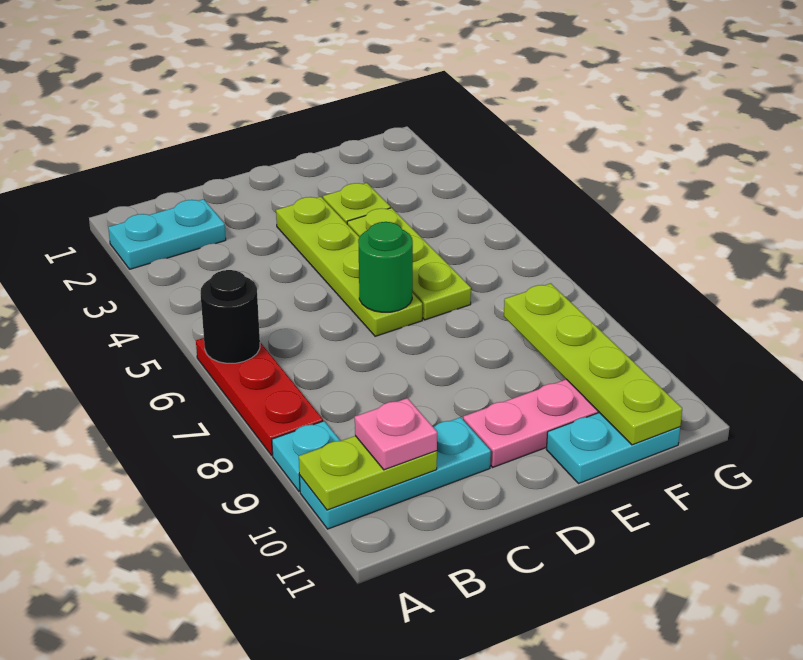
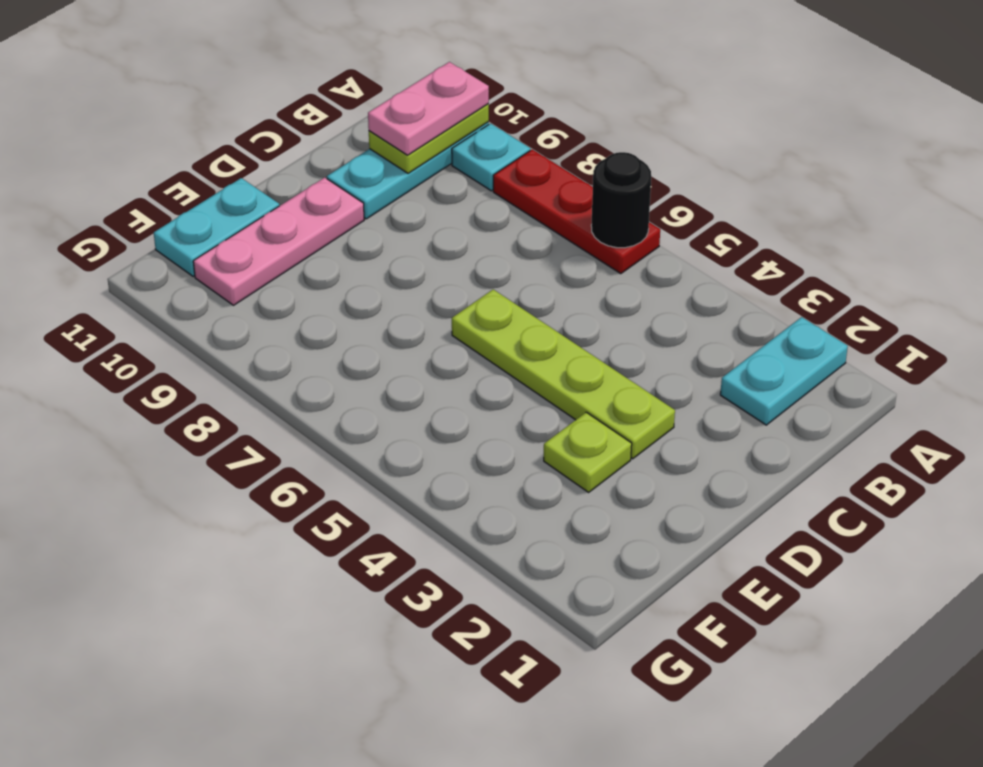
pink 1x1 plate [355,398,437,470] -> pink 1x2 plate [368,62,489,155]
green 1x1 round brick [358,222,413,312] -> none
lime 1x3 plate [347,208,471,320] -> none
lime 1x4 plate [504,283,682,445] -> none

